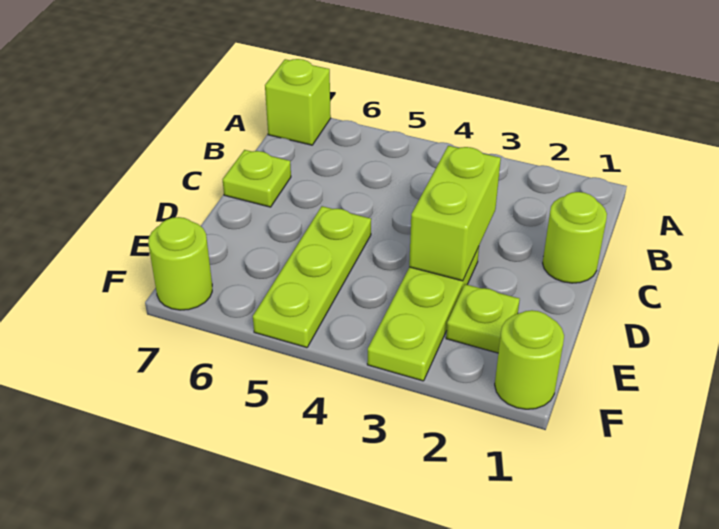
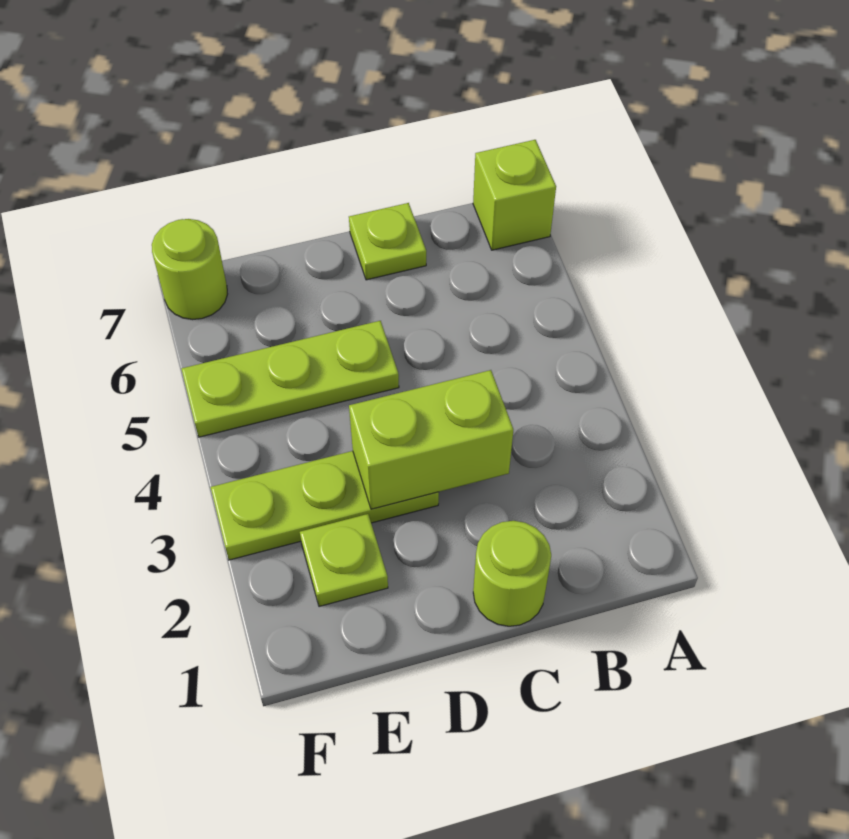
lime 1x1 round brick [495,310,564,409] -> none

